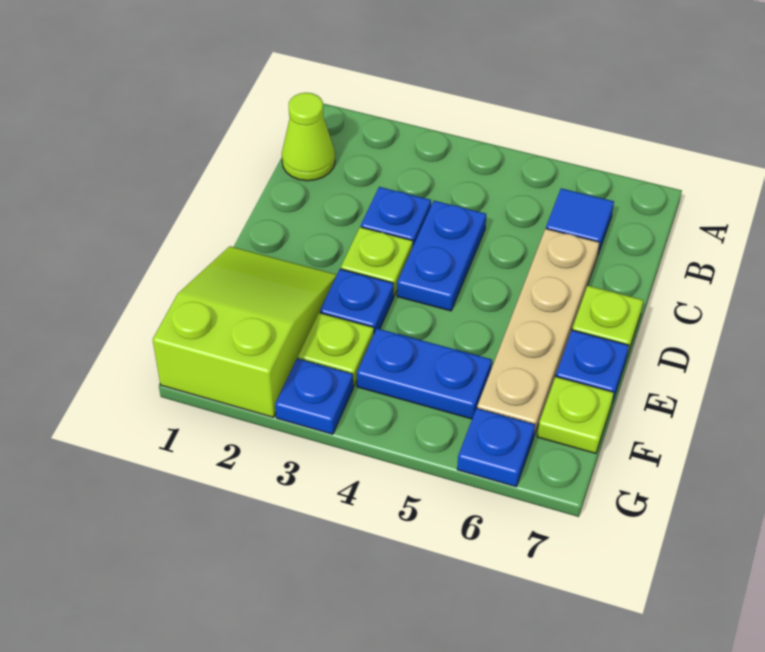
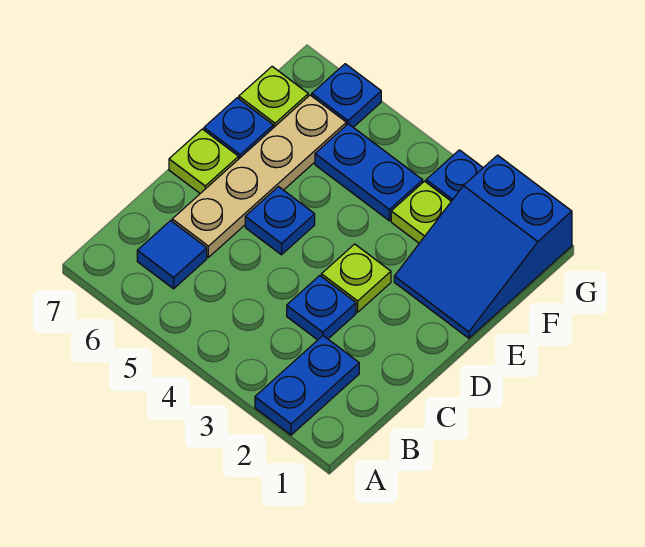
lime 1x1 cone [282,93,335,181] -> none
blue 1x2 plate [397,201,486,311] -> blue 1x2 plate moved to [255,336,359,435]
lime 2x3 slope [153,246,337,417] -> blue 2x3 slope [394,155,572,338]
blue 1x1 plate [320,269,394,333] -> blue 1x1 plate moved to [245,187,315,255]

